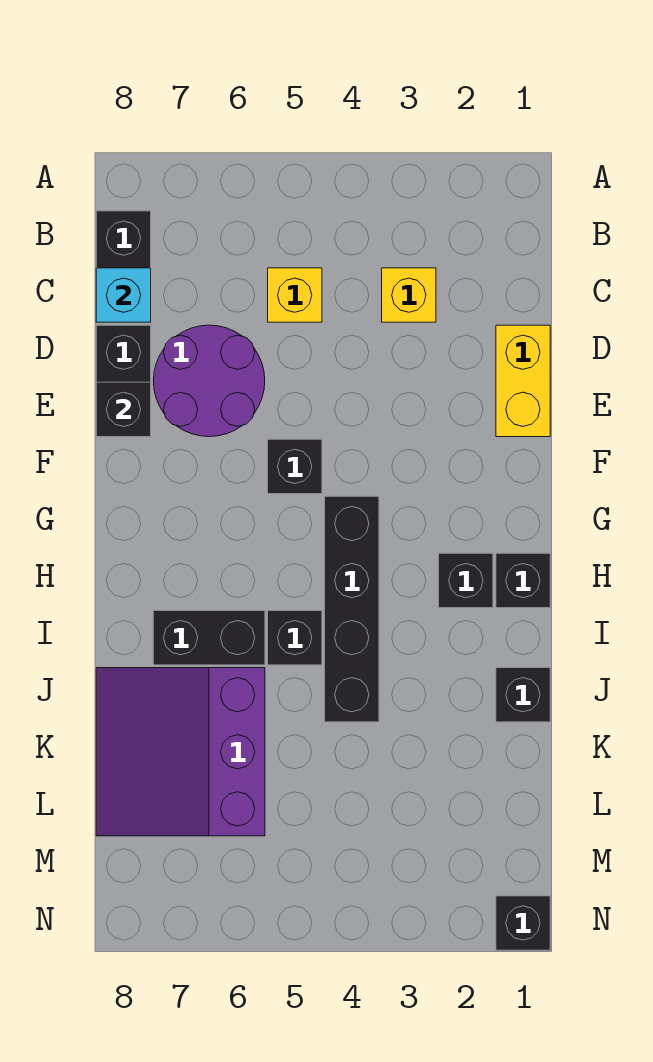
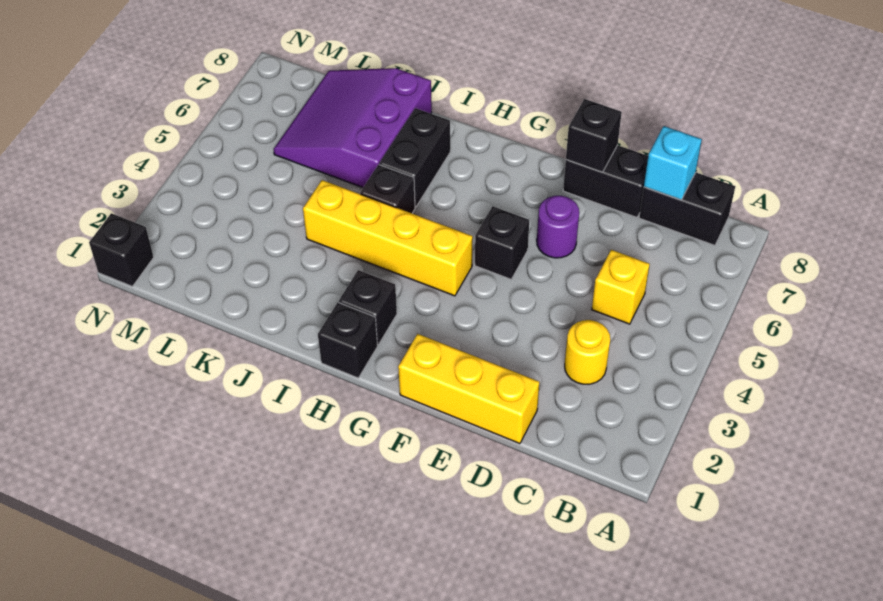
yellow 1x1 brick [382,268,436,322] -> yellow 1x1 round brick [565,320,610,384]
yellow 1x2 brick [496,325,550,437] -> yellow 1x3 brick [398,334,540,444]
purple 2x2 round brick [153,325,265,437] -> purple 1x1 round brick [537,196,579,258]
black 1x4 brick [325,496,379,722] -> yellow 1x4 brick [303,180,473,296]
black 1x1 brick [496,668,550,722] -> none
purple 3x3 slope [96,668,265,836] -> purple 3x3 slope turned to [274,68,432,188]

